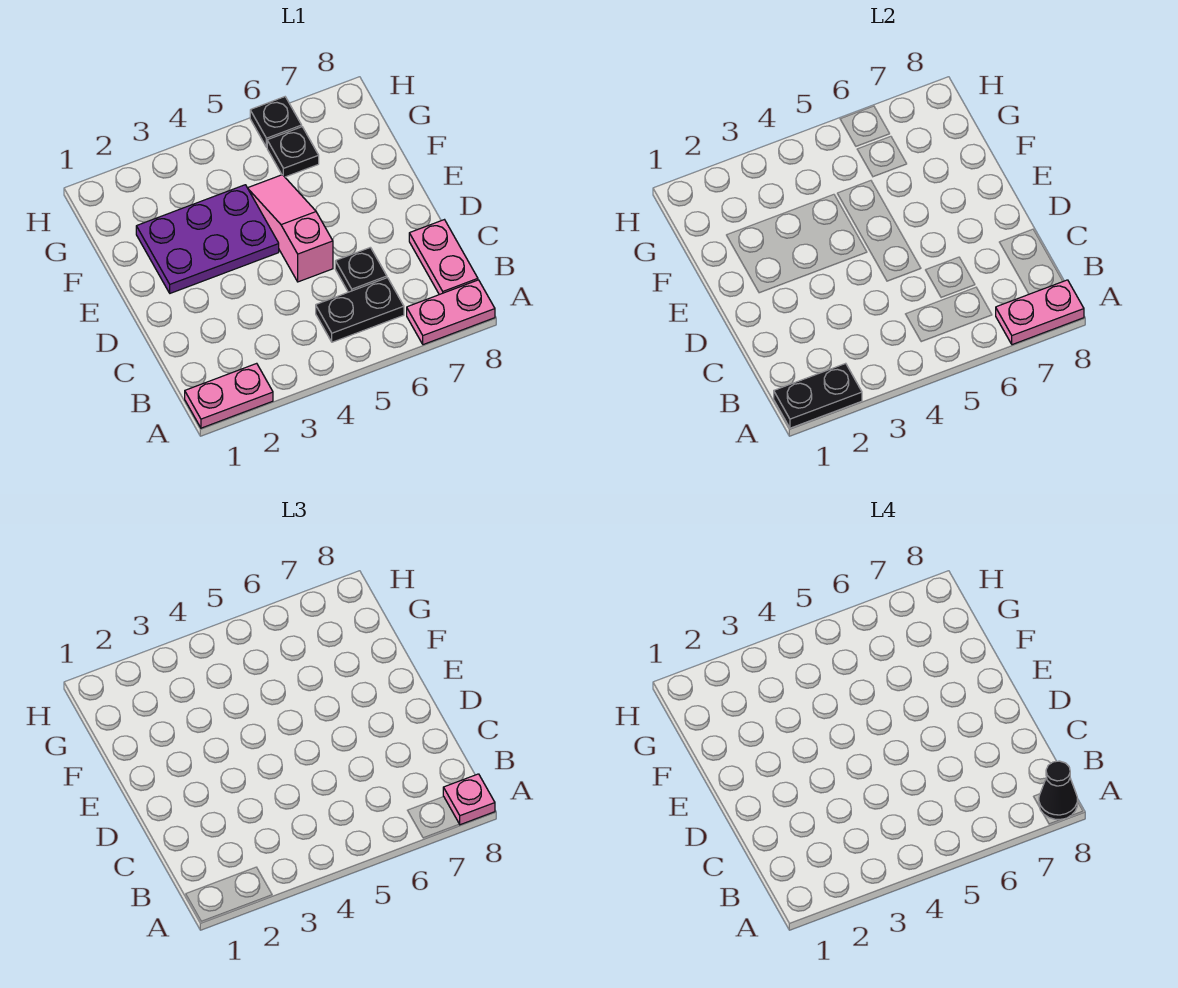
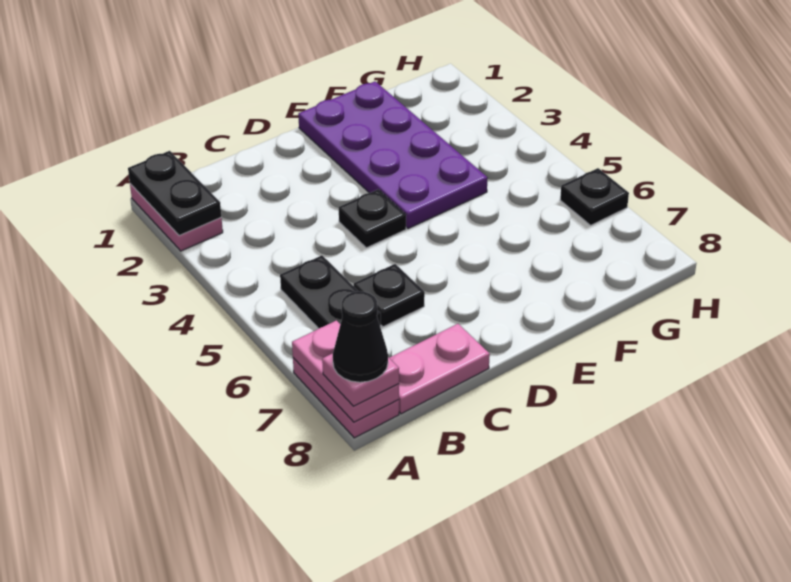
pink 1x3 slope [248,175,333,282] -> none
purple 2x3 plate [136,185,279,293] -> purple 2x4 plate [298,81,488,229]
black 1x1 plate [267,127,319,177] -> black 1x1 plate moved to [339,189,406,248]

